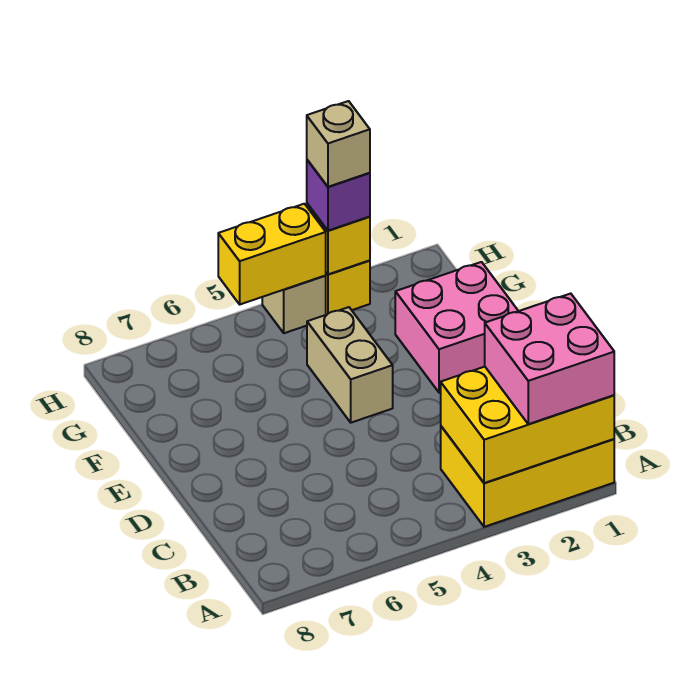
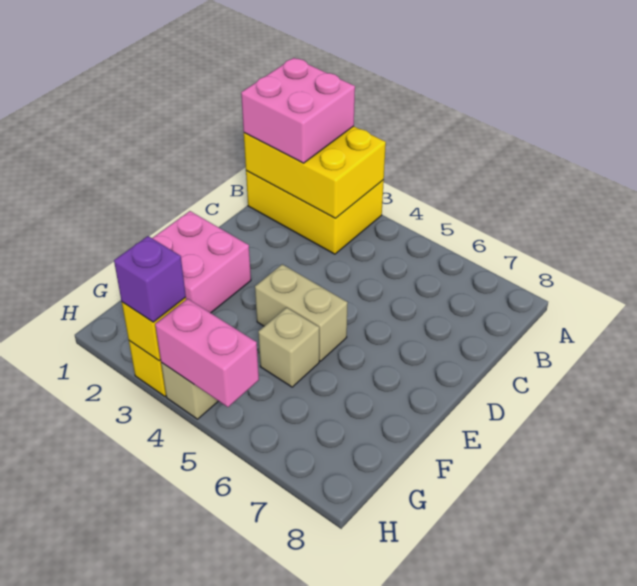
tan 1x2 brick [307,307,393,423] -> tan 1x2 brick turned to [255,264,348,361]
tan 1x1 brick [307,101,370,187] -> tan 1x1 brick moved to [258,308,319,387]
yellow 1x2 brick [218,204,326,304] -> pink 1x2 brick [155,299,259,407]

